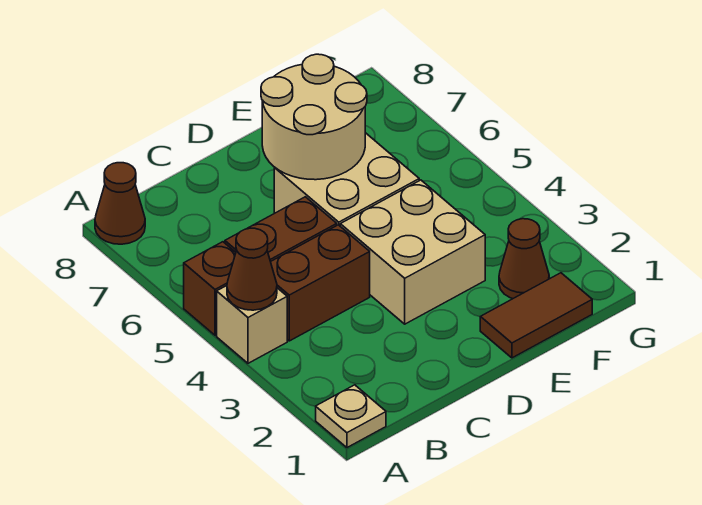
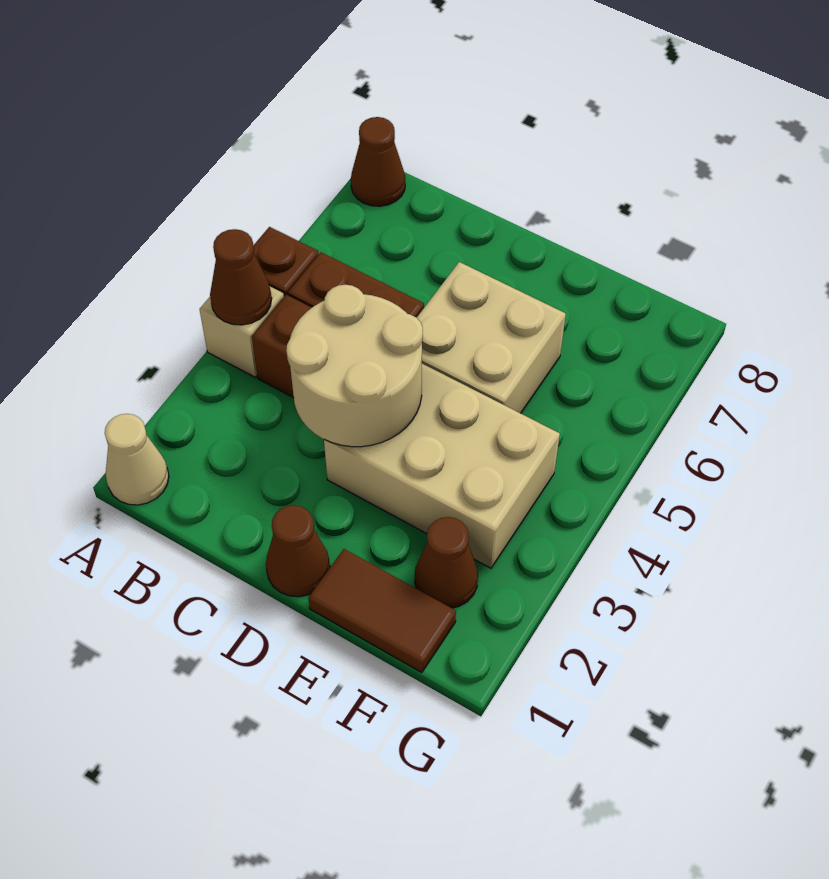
tan 1x1 plate [316,385,386,448] -> tan 1x1 cone [105,414,169,505]
none -> brown 1x1 cone [266,505,330,597]
tan 2x2 brick [340,180,485,324] -> tan 2x3 brick [324,364,560,568]
tan 2x2 round brick [261,54,367,180] -> tan 2x2 round brick moved to [286,285,423,447]

